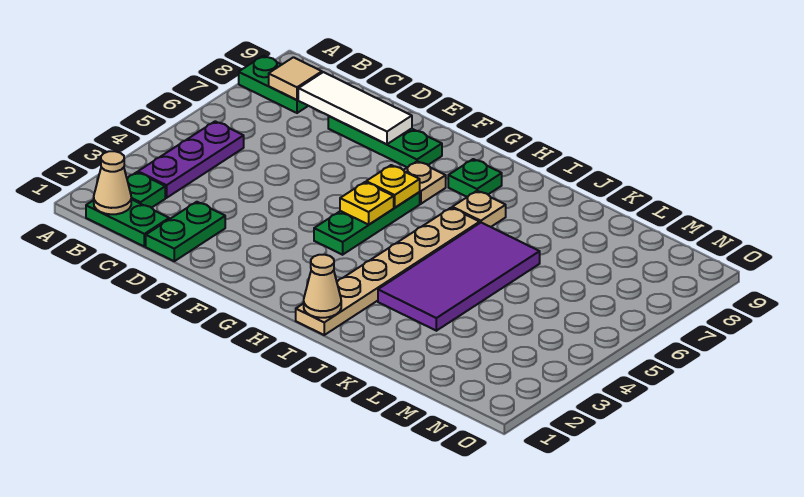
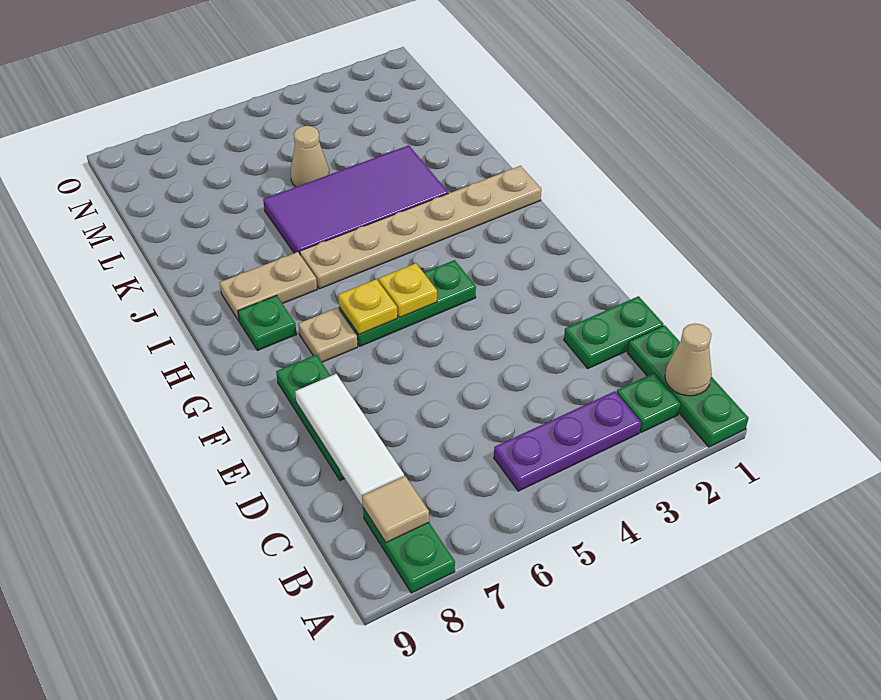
green 1x2 plate [86,199,169,246] -> green 1x3 plate [627,325,749,447]
tan 1x1 cone [304,255,341,318] -> tan 1x1 cone moved to [291,126,330,187]
tan 1x1 plate [452,191,506,227] -> tan 1x2 plate [220,252,317,321]

